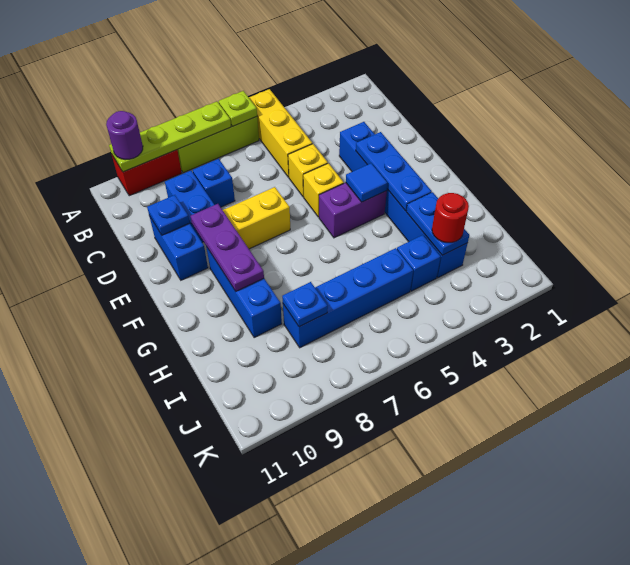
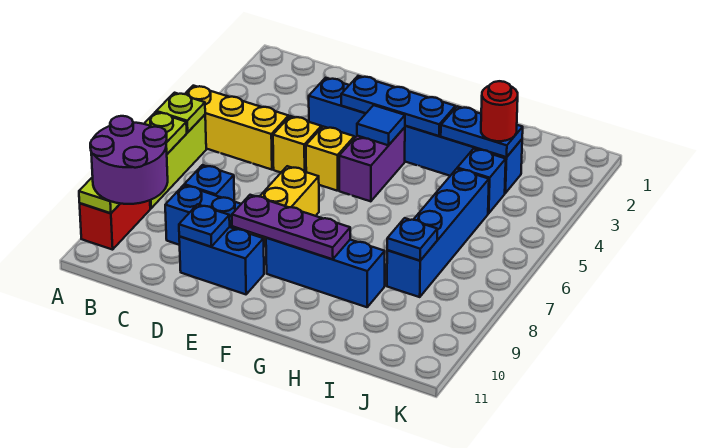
purple 1x1 round brick [106,111,143,160] -> purple 2x2 round brick [90,116,168,204]

